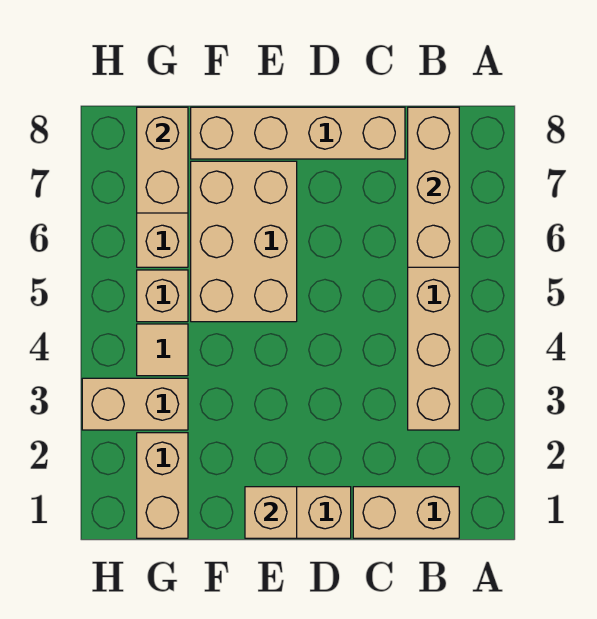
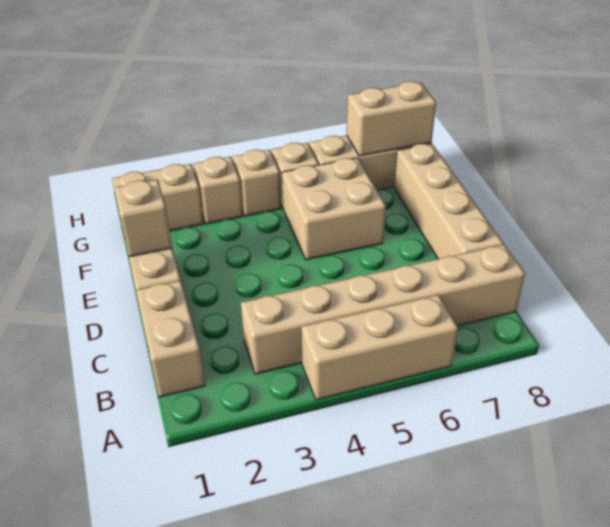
tan 1x3 brick [408,107,459,267] -> tan 1x3 brick moved to [302,295,458,400]
tan 2x3 brick [191,161,297,322] -> tan 2x2 brick [282,158,386,260]
tan 1x2 brick [82,378,188,430] -> tan 1x1 brick [193,157,243,224]
tan 1x1 tile [137,324,188,376] -> tan 1x1 brick [233,150,281,216]

